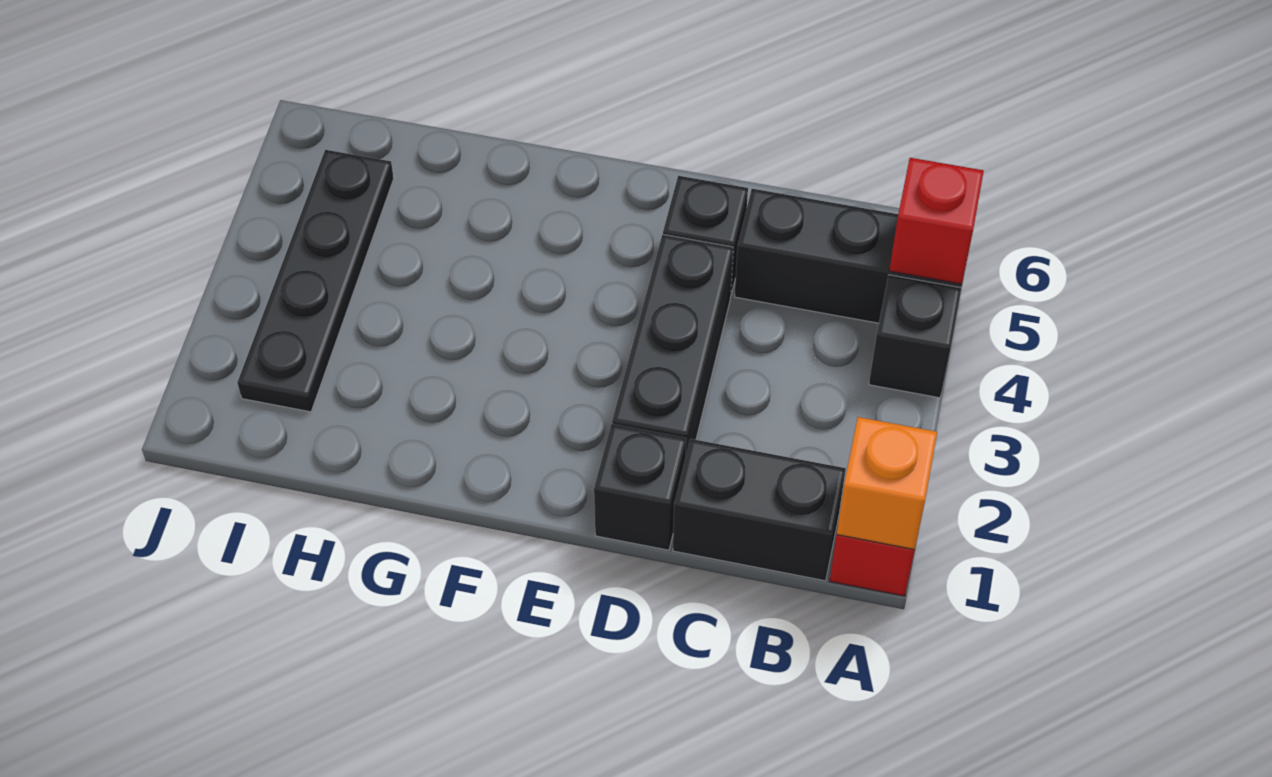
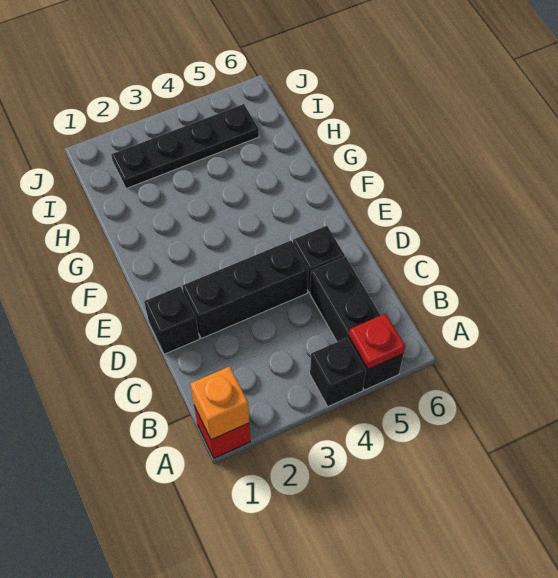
red 1x1 brick [889,158,984,284] -> red 1x1 plate [349,313,405,369]
black 1x2 brick [673,439,846,581] -> none

